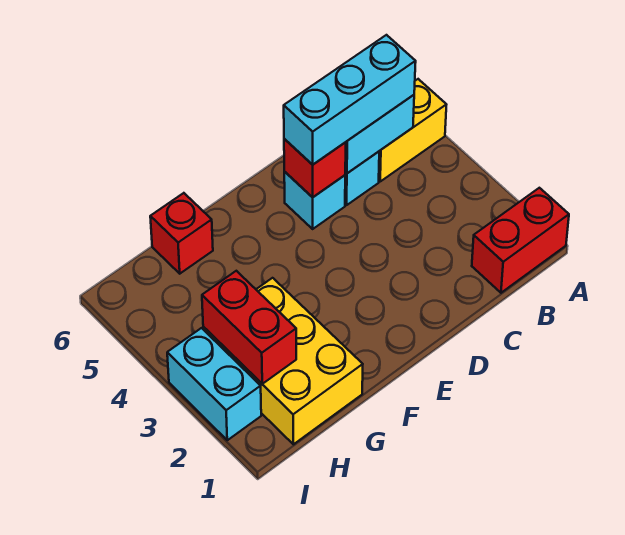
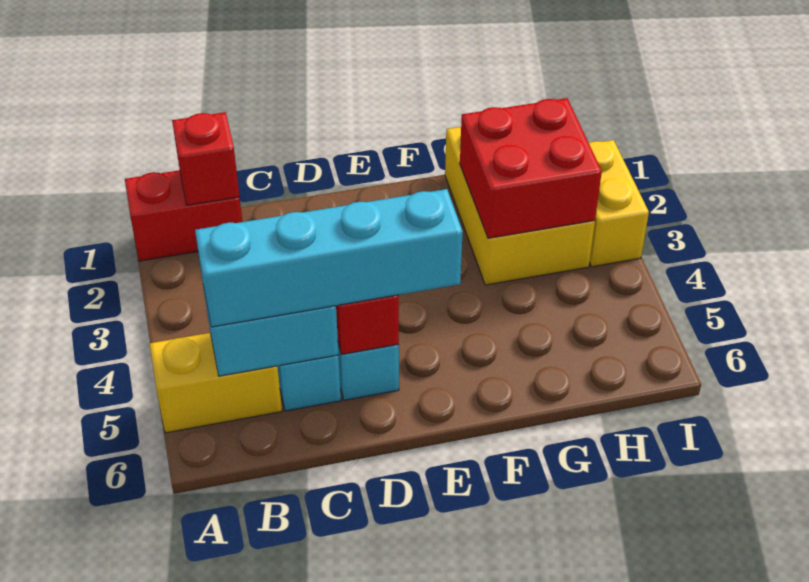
cyan 1x3 brick [284,35,416,165] -> cyan 1x4 brick [195,189,463,327]
red 1x1 brick [150,193,213,274] -> red 1x1 brick moved to [172,112,240,205]
red 1x2 brick [202,271,296,384] -> red 2x2 brick [460,98,602,238]
cyan 1x2 brick [167,328,261,440] -> yellow 1x2 brick [589,140,649,267]

